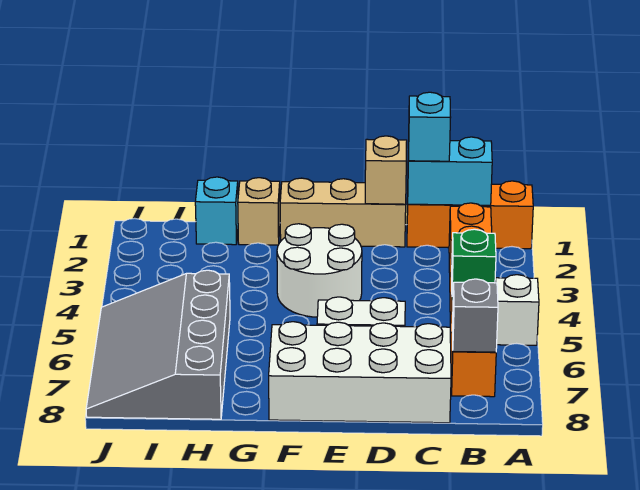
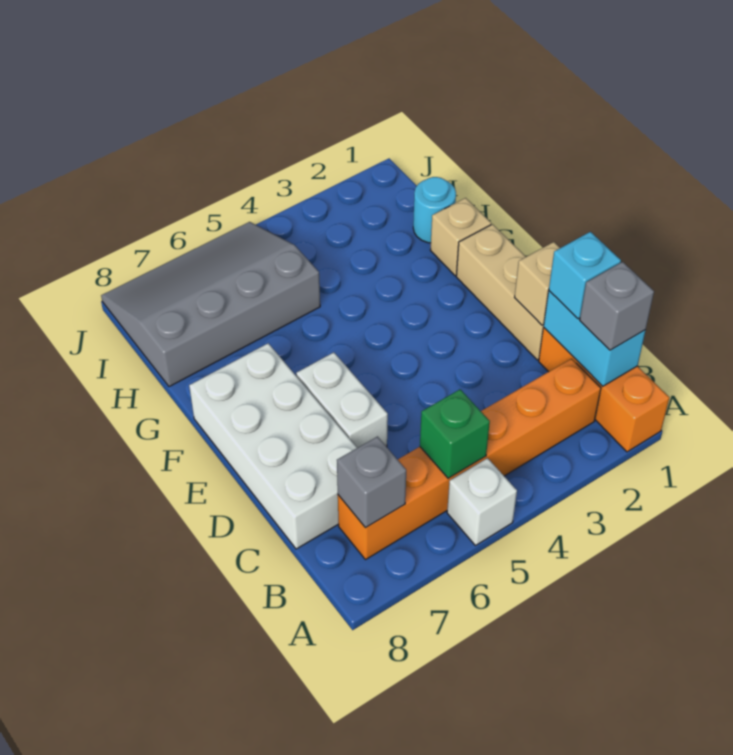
none -> grey 1x1 brick [580,262,654,350]
white 2x2 round brick [277,224,362,317] -> none
cyan 1x1 brick [195,177,238,245] -> cyan 1x1 round brick [413,177,456,243]

